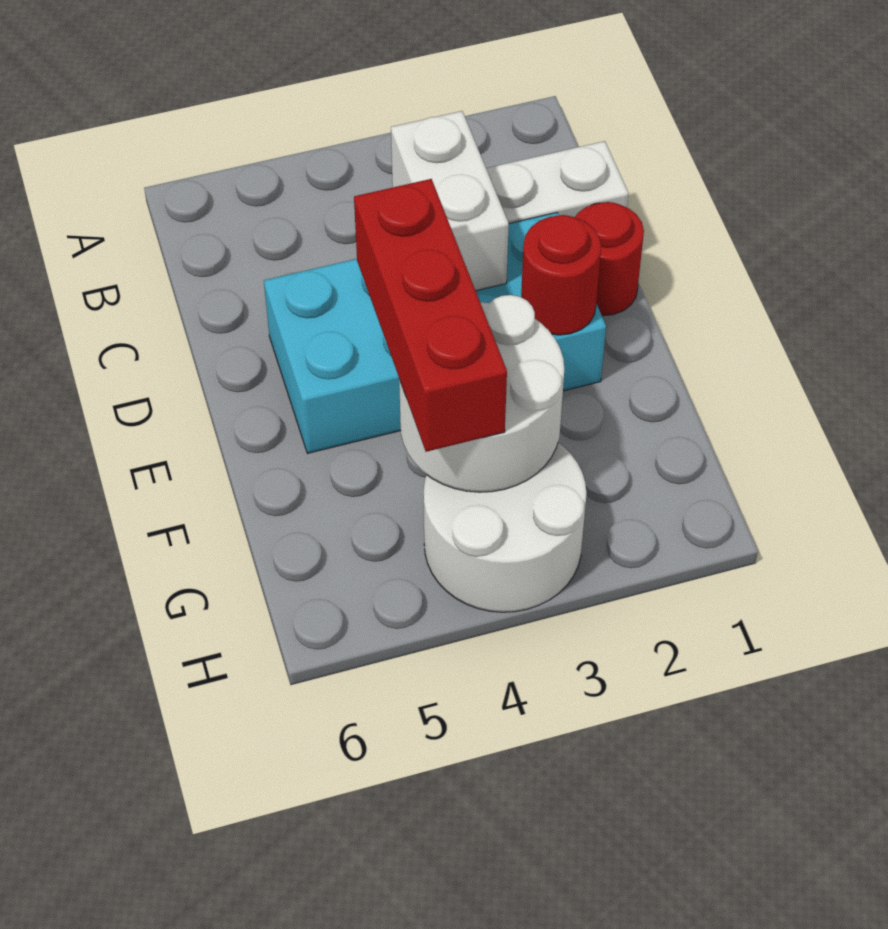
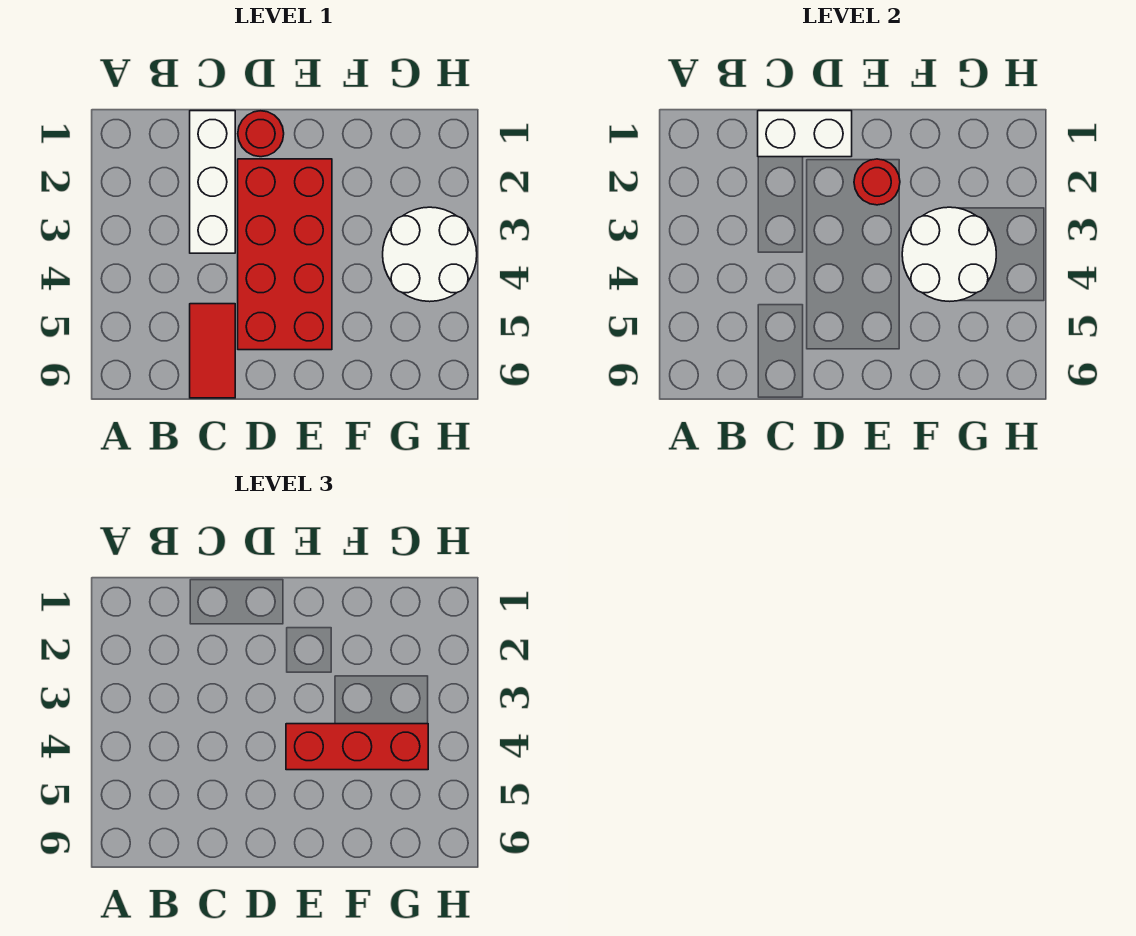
white 1x2 brick [391,111,509,291] -> white 1x2 brick moved to [758,111,852,157]
none -> red 1x2 tile [190,304,235,398]
cyan 2x4 brick [264,213,606,453] -> red 2x4 brick [238,159,332,350]

